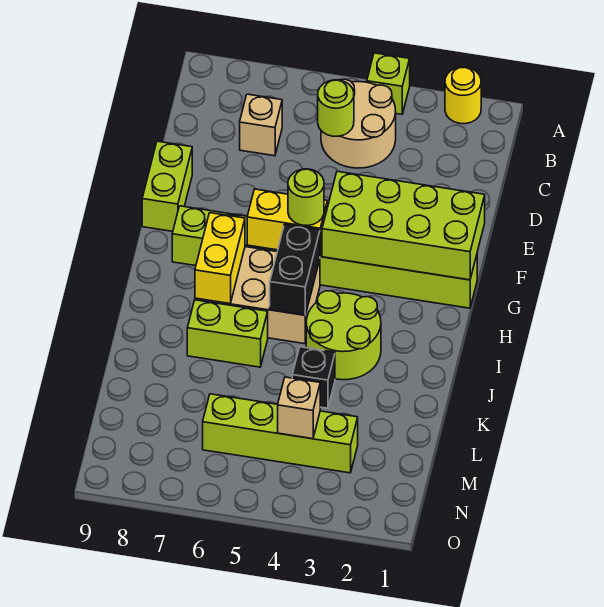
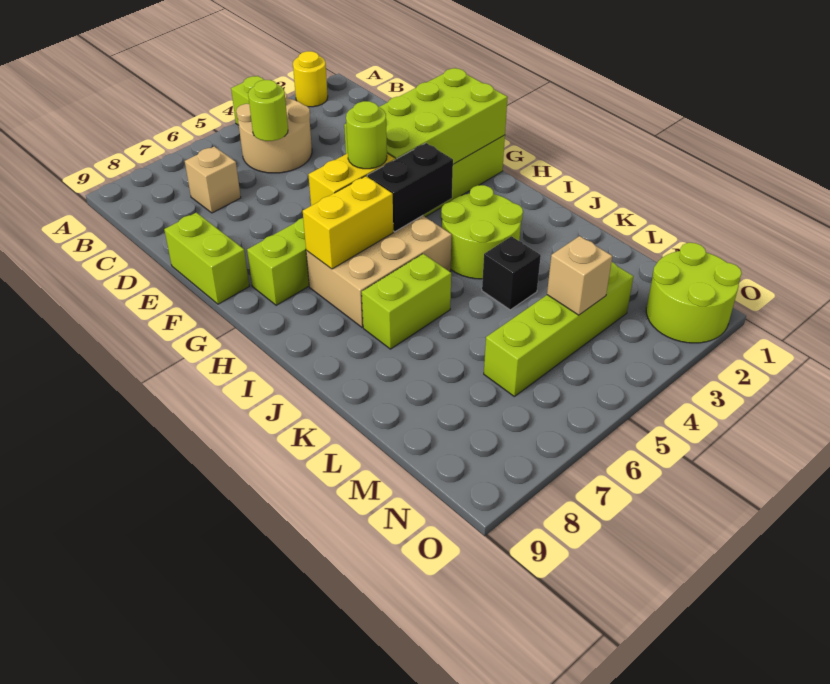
black 1x2 brick [270,224,320,315] -> black 1x2 brick turned to [367,143,453,232]
yellow 1x2 brick [195,213,245,304] -> yellow 1x2 brick turned to [303,176,393,269]
none -> lime 2x2 round brick [646,243,742,343]

